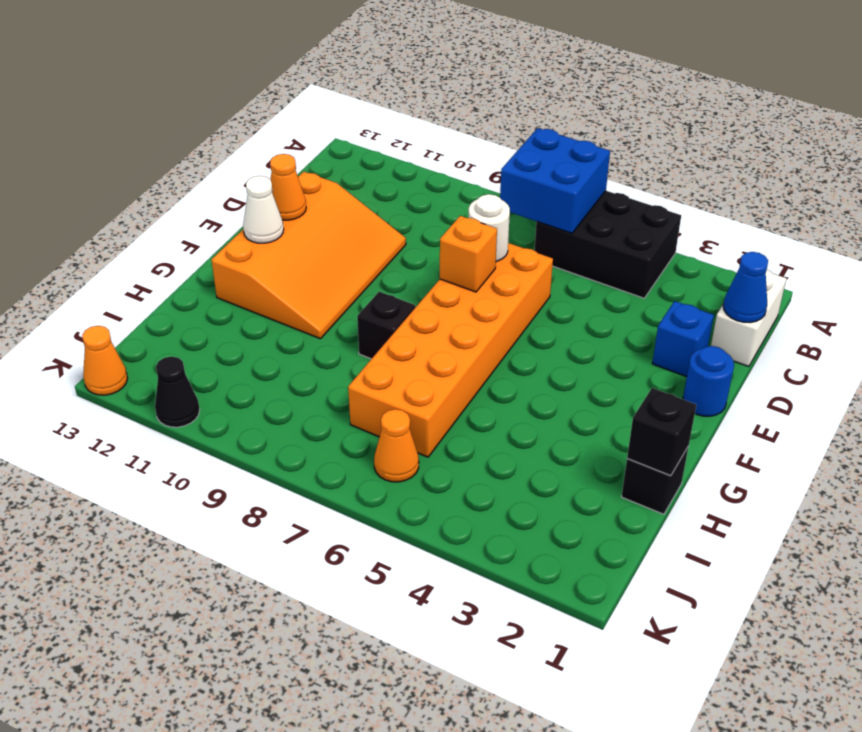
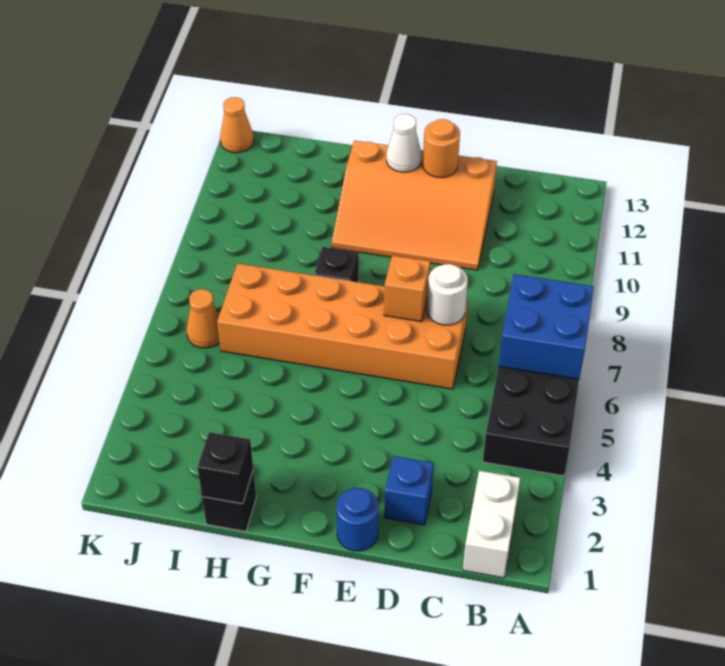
white 1x2 brick [711,270,786,366] -> white 1x2 brick turned to [463,471,520,578]
blue 1x1 cone [723,252,768,323] -> none
orange 1x1 cone [270,154,306,220] -> orange 1x1 round brick [423,119,460,178]
black 1x1 cone [155,356,200,427] -> none

